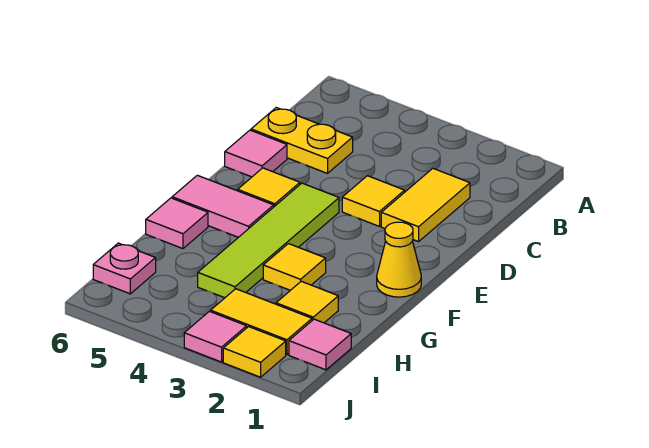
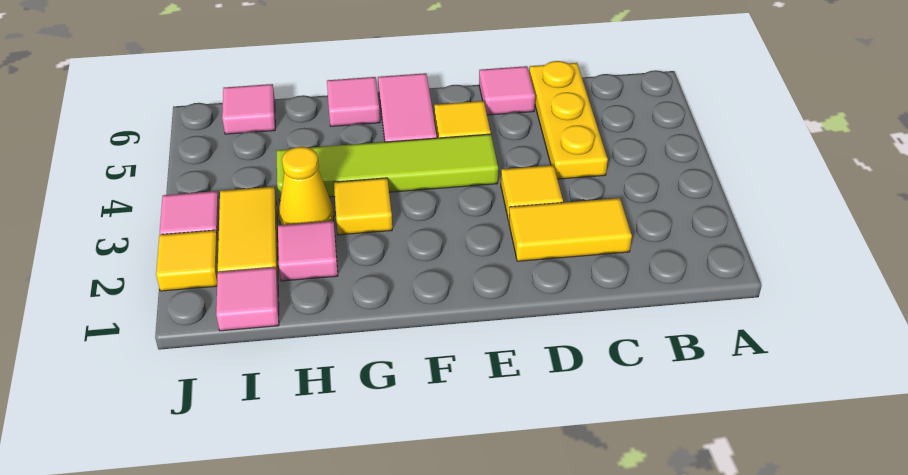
yellow 1x2 plate [251,108,353,173] -> yellow 1x3 plate [529,61,608,179]
yellow 1x1 cone [377,222,421,297] -> yellow 1x1 cone moved to [279,147,334,225]
yellow 1x1 tile [276,281,338,323] -> pink 1x1 tile [278,221,338,281]
pink 1x1 plate [93,243,156,294] -> pink 1x1 tile [222,84,275,134]

